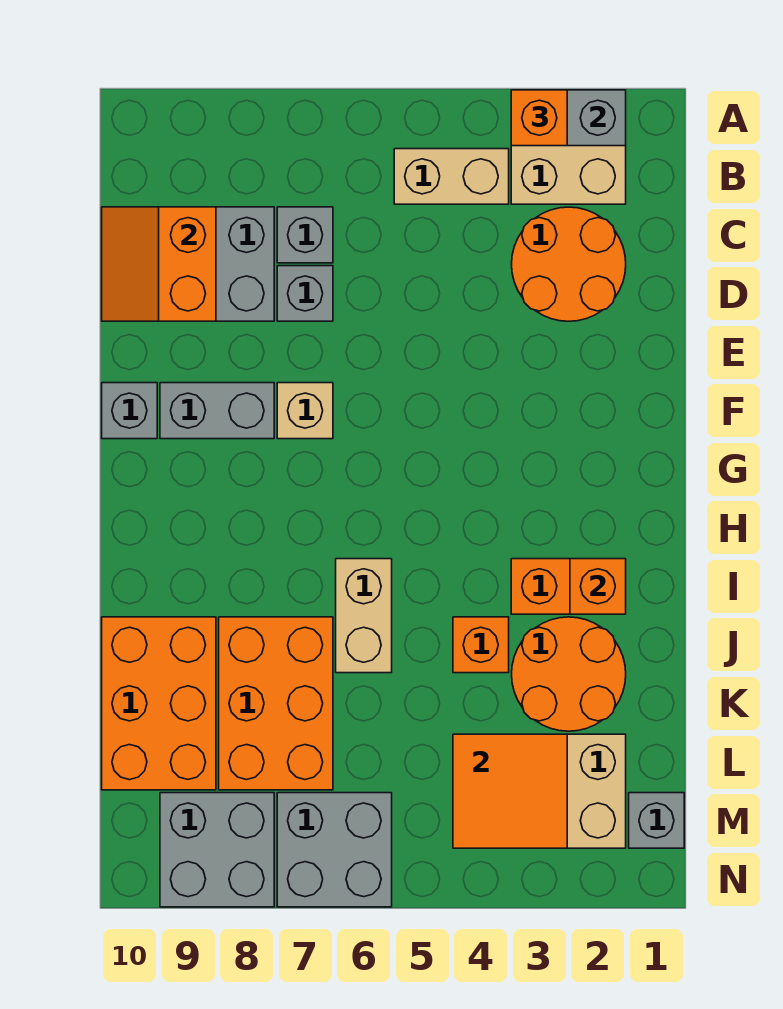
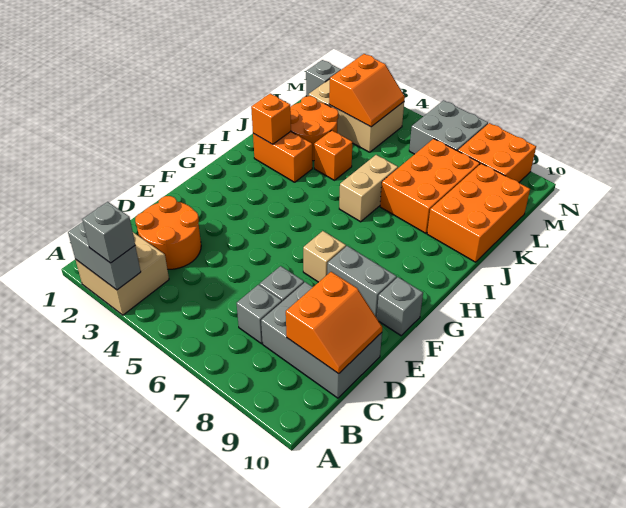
orange 1x1 brick [511,90,567,146] -> grey 1x1 brick [82,202,135,263]
tan 1x2 brick [394,149,509,204] -> none
orange 2x2 tile [453,734,567,848] -> orange 2x2 slope [329,54,405,127]
grey 2x2 brick [160,793,274,907] -> orange 2x2 brick [458,123,536,182]

